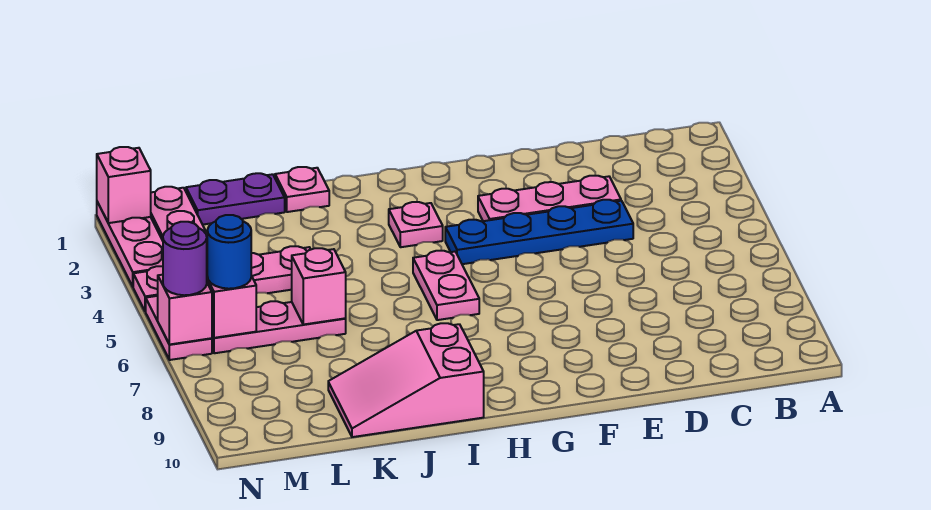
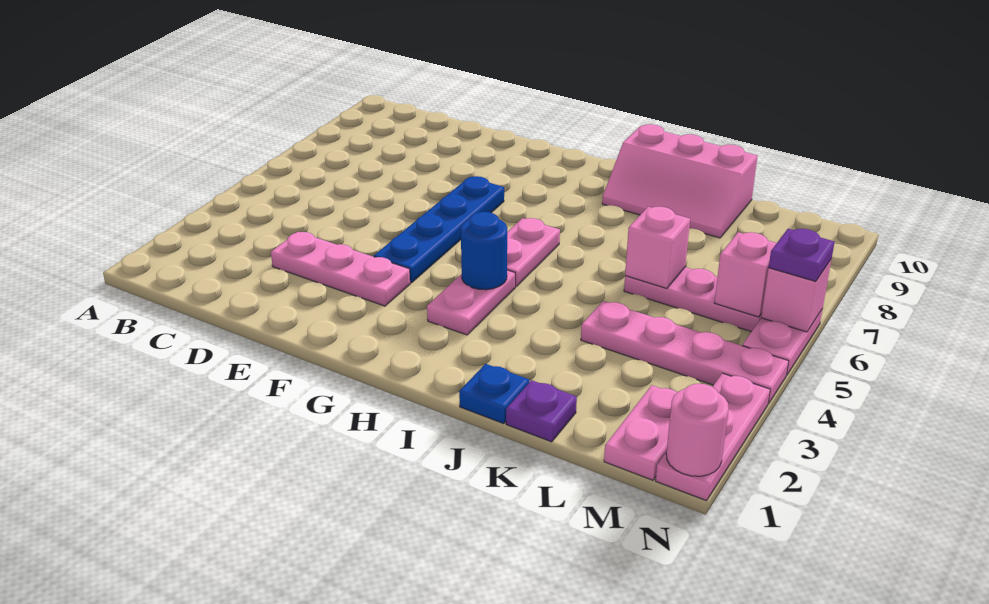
blue 1x4 plate [445,200,633,264] -> blue 1x4 plate turned to [374,176,504,283]
pink 1x1 plate [389,202,443,247] -> pink 1x2 plate [427,270,515,335]
pink 2x3 slope [328,323,484,437] -> pink 2x3 slope turned to [602,124,758,238]
pink 1x1 plate [275,167,329,212] -> blue 1x1 plate [459,364,529,424]
purple 1x2 plate [186,173,285,225] -> purple 1x1 plate [506,380,577,442]
blue 1x1 round brick [207,215,251,289] -> blue 1x1 round brick moved to [461,212,507,290]
pink 1x1 brick [97,147,151,223] -> pink 1x1 round brick [666,384,729,476]
purple 1x1 round brick [163,222,207,295] -> purple 1x1 plate [769,229,835,281]

